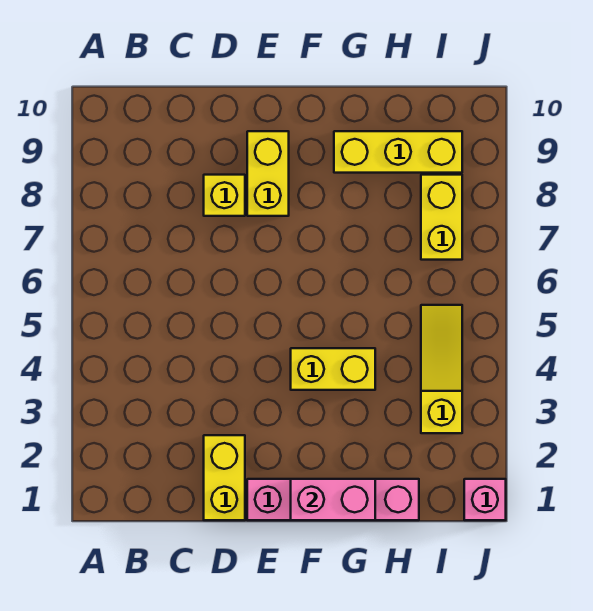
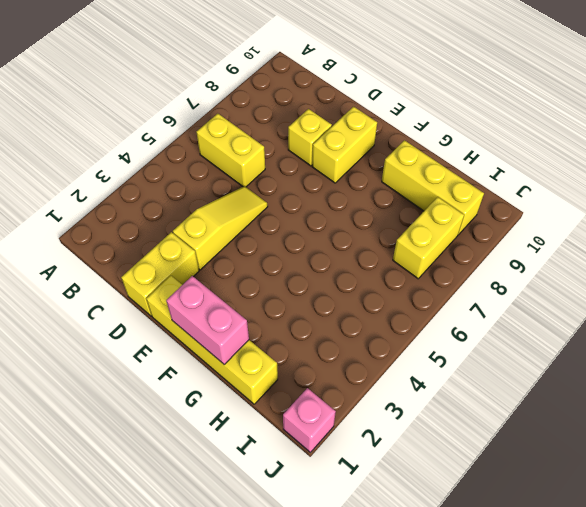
pink 1x4 brick [247,479,419,520] -> yellow 1x4 brick [146,276,278,404]
yellow 1x2 brick [291,348,375,390] -> yellow 1x2 brick moved to [196,114,265,187]
yellow 1x3 slope [421,305,462,433] -> yellow 1x3 slope moved to [173,186,268,270]

